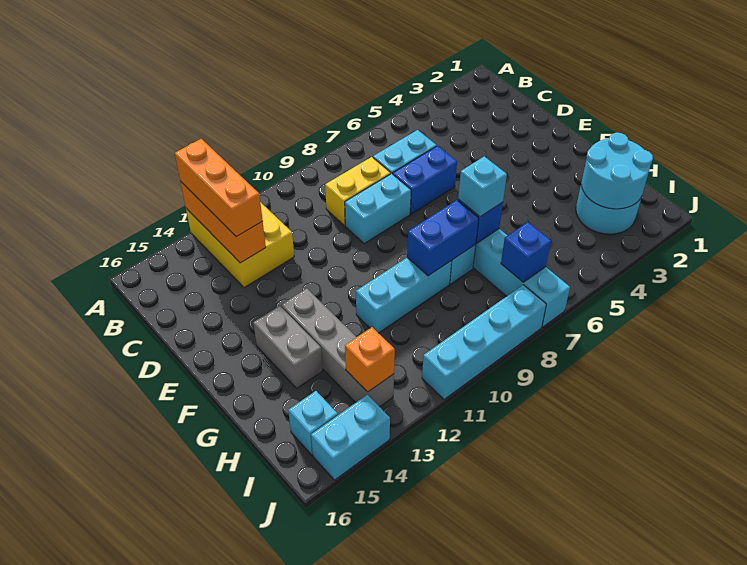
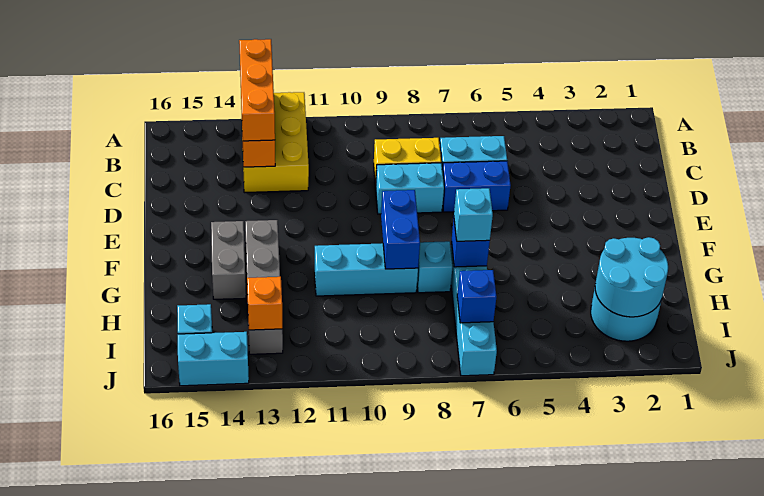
blue 1x2 brick [407,200,479,276] -> blue 1x2 brick turned to [381,190,420,269]
cyan 1x4 brick [422,285,546,400] -> none

